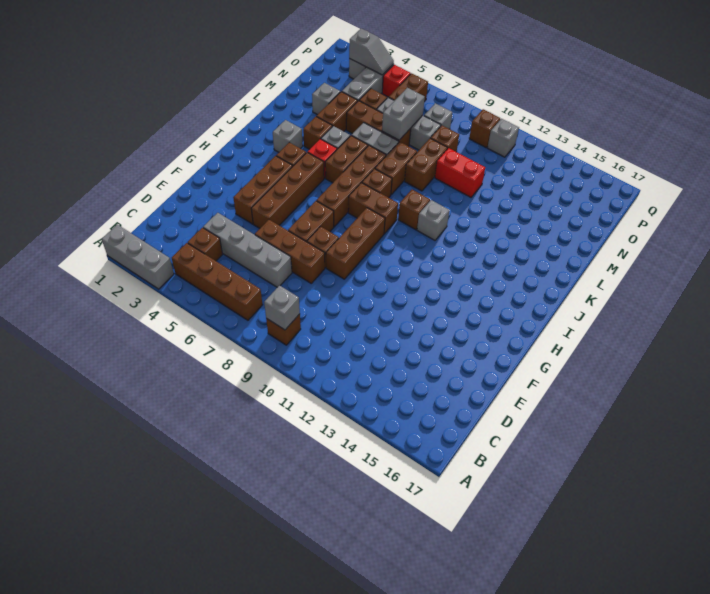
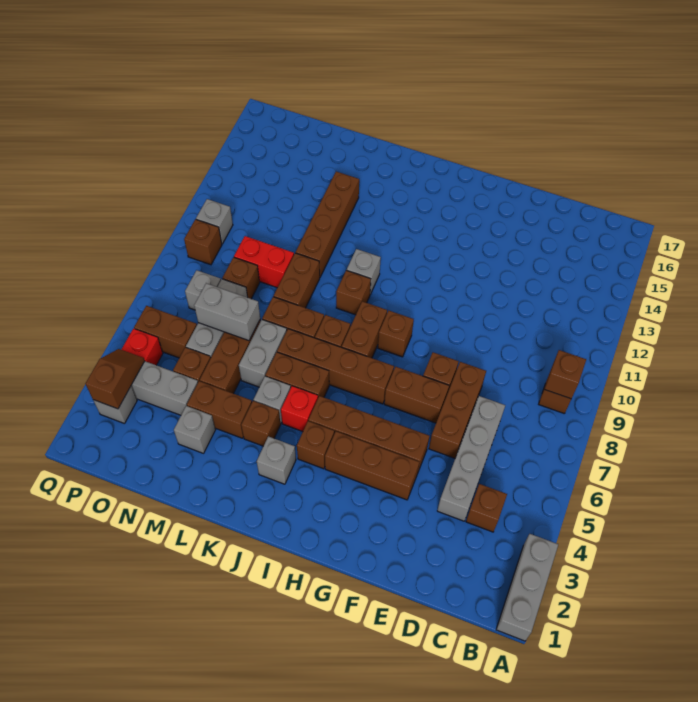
brown 1x4 brick [172,243,262,320] -> brown 1x4 brick moved to [296,172,359,277]
grey 1x1 brick [264,286,300,330] -> brown 1x1 brick [545,350,586,399]
brown 1x3 brick [326,208,385,279] -> brown 1x1 brick [378,311,414,357]
brown 1x2 brick [405,138,447,191] -> brown 1x2 brick turned to [274,253,320,308]
red 1x2 brick [435,148,485,197] -> red 1x2 brick turned to [234,236,294,288]
grey 1x2 slope [349,28,394,75] -> brown 1x2 slope [85,349,145,409]

